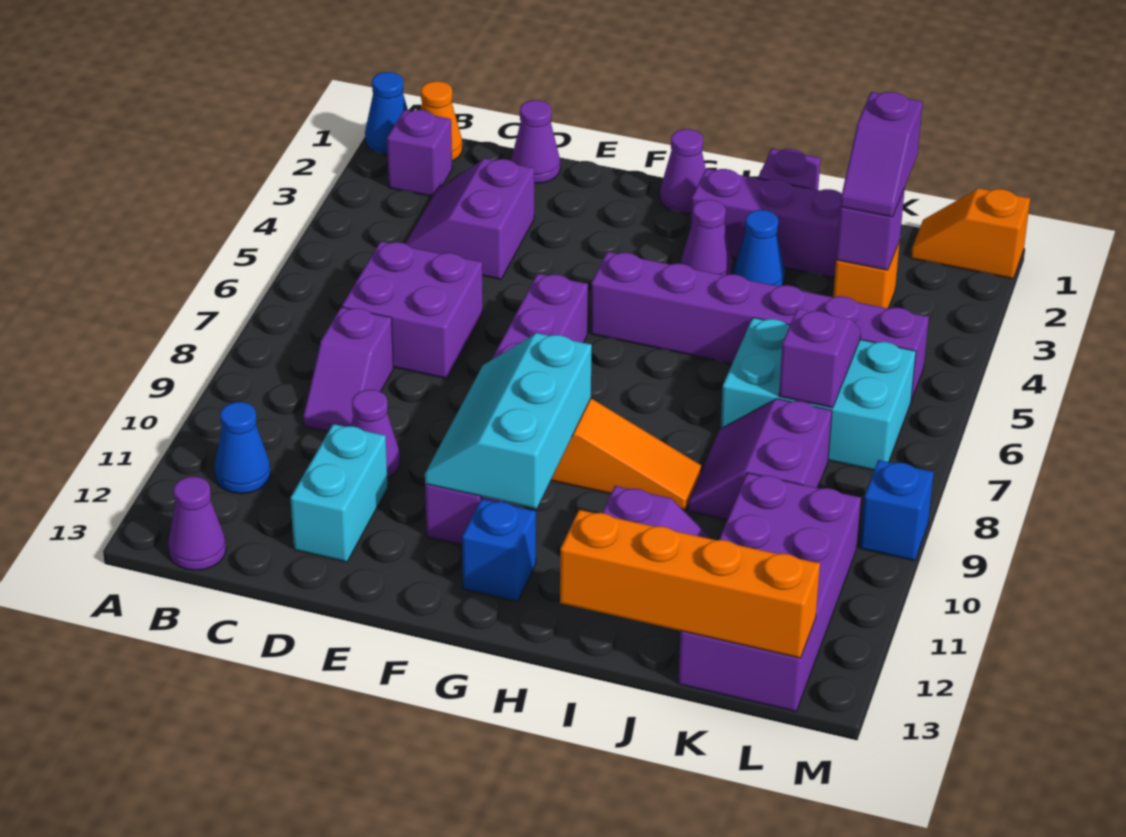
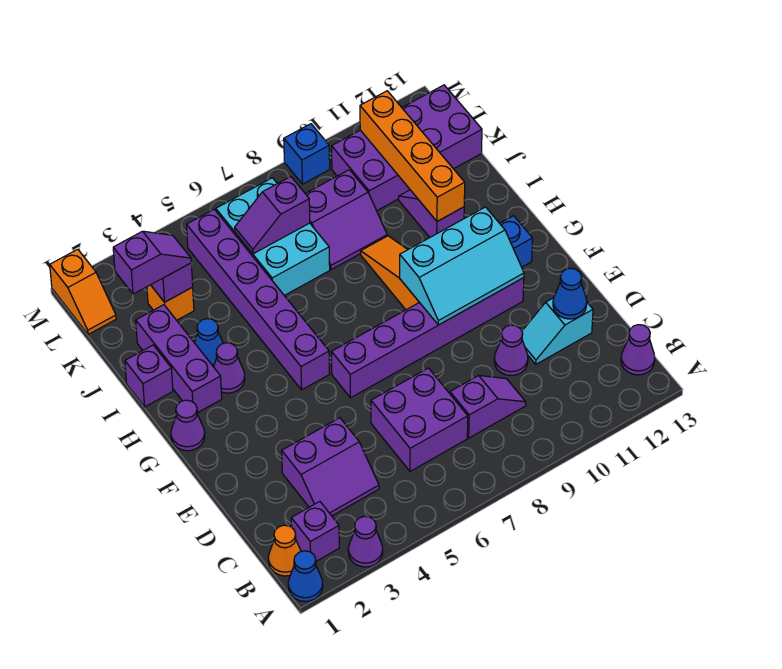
blue 1x1 cone [215,402,271,494] -> blue 1x1 cone moved to [553,268,587,319]
purple 1x1 cone [511,100,560,183] -> purple 1x1 cone moved to [348,516,383,567]
cyan 1x2 brick [291,424,388,562] -> cyan 1x2 slope [522,298,593,364]
orange 1x4 brick [560,510,820,658] -> orange 1x4 brick moved to [360,91,465,221]

